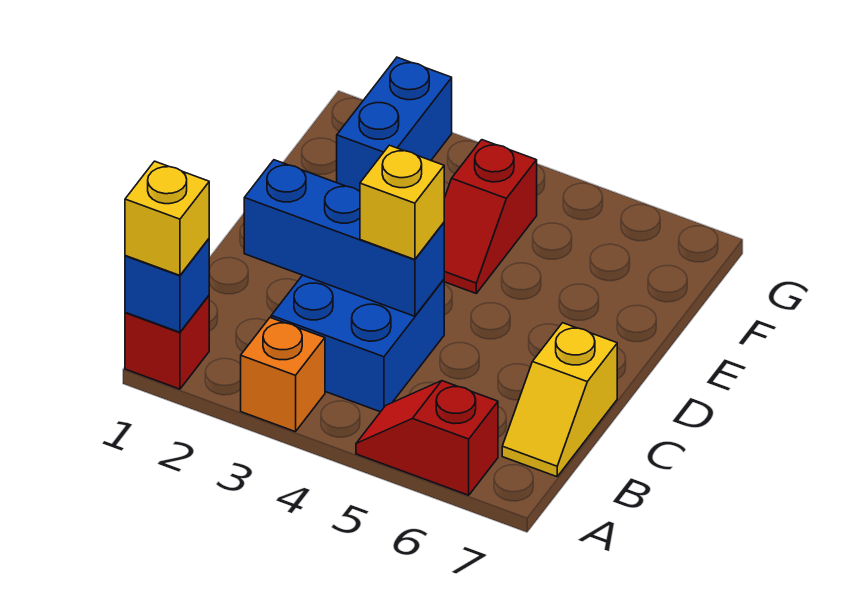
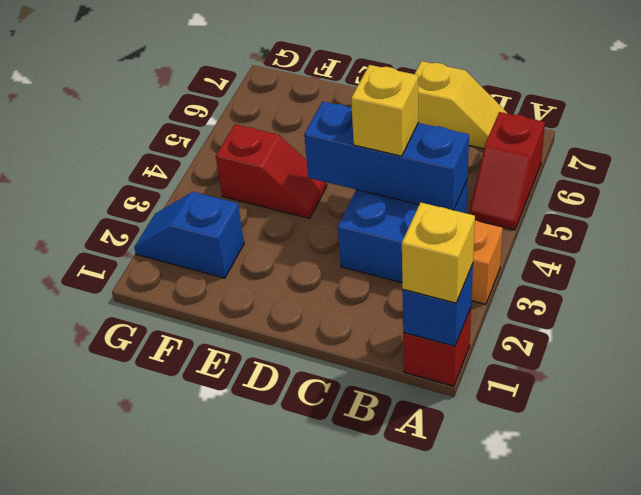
blue 1x3 brick [244,160,444,316] -> blue 1x3 brick turned to [304,102,469,210]
blue 1x2 brick [337,57,452,191] -> blue 1x2 slope [134,192,244,278]

